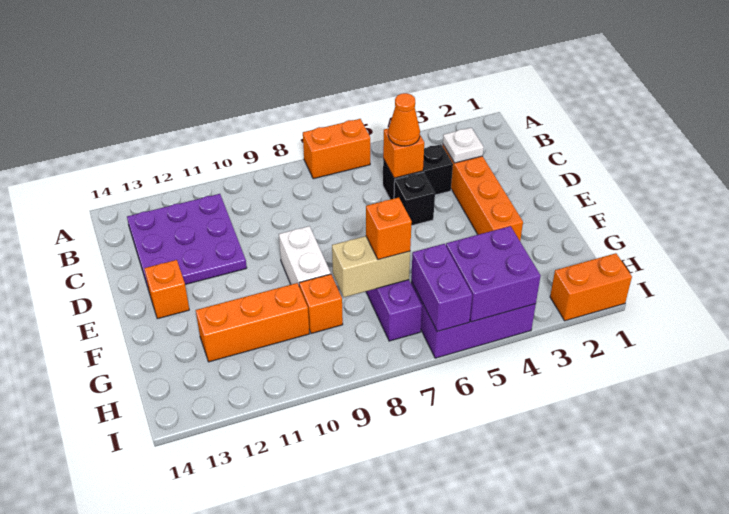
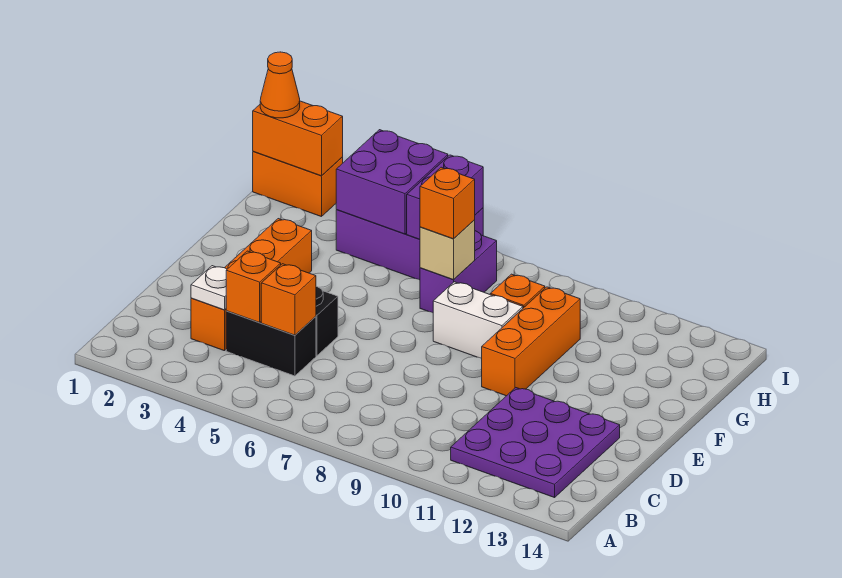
orange 1x2 brick [303,119,370,179] -> orange 1x2 brick moved to [253,101,343,176]
orange 1x1 cone [388,93,420,146] -> orange 1x1 cone moved to [260,52,300,118]
white 1x2 brick [279,226,331,285] -> white 1x2 brick turned to [433,282,523,359]
orange 1x1 brick [144,260,189,319] -> orange 1x1 brick moved to [226,251,281,322]
tan 1x2 brick [332,236,410,297] -> tan 1x1 brick [420,220,475,280]
orange 1x3 brick [196,283,309,362] -> orange 1x3 brick turned to [482,287,580,396]

